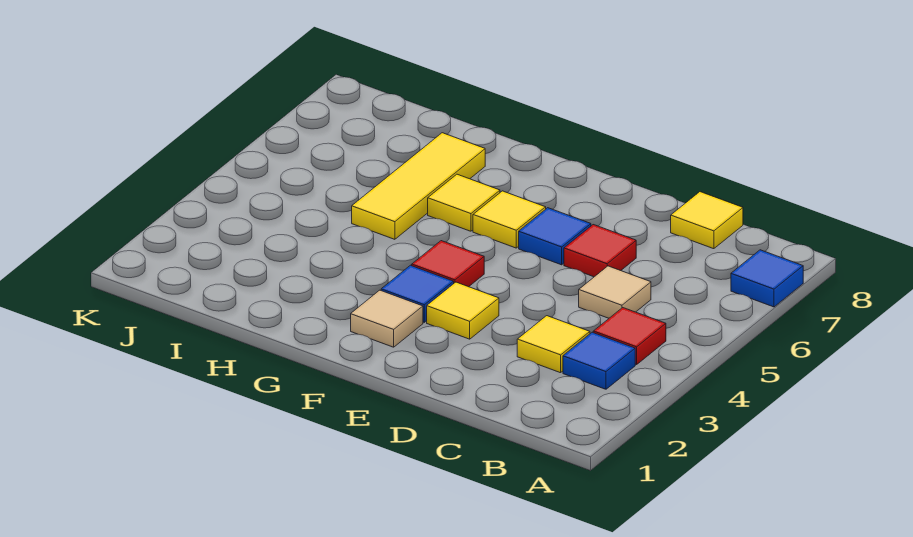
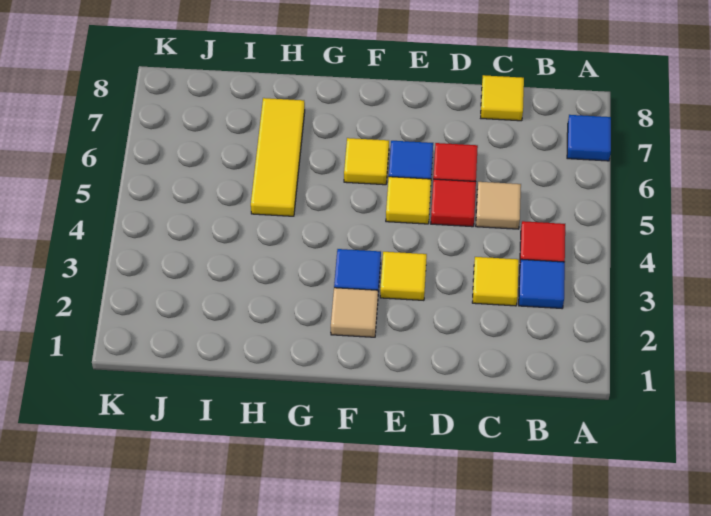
red 1x1 tile [412,241,484,287] -> red 1x1 tile moved to [431,179,476,227]
yellow 1x1 tile [428,174,500,231] -> yellow 1x1 tile moved to [386,177,431,224]

